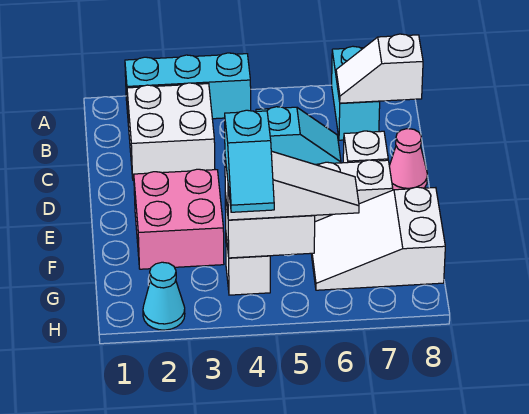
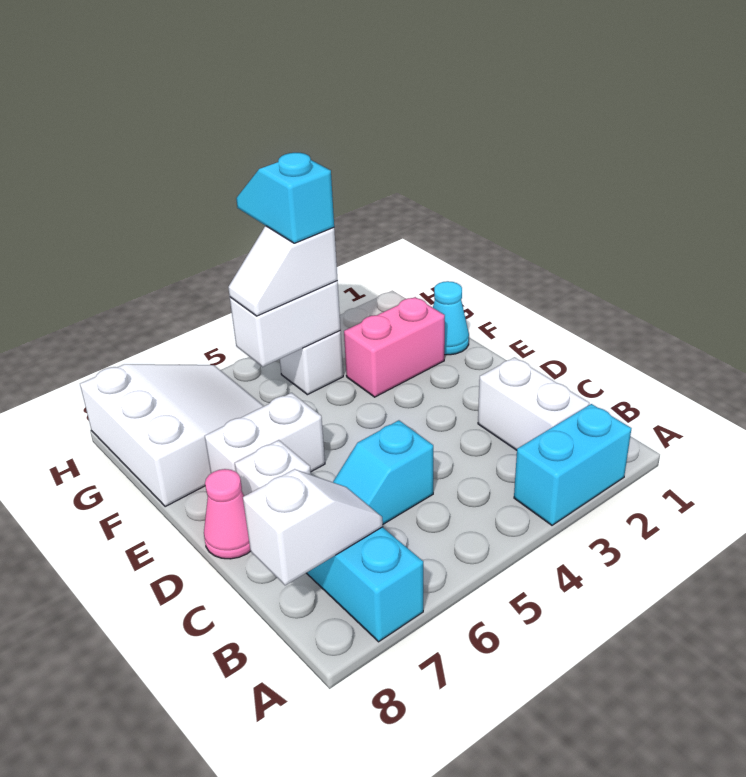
cyan 1x3 brick [125,53,251,119] -> cyan 1x2 brick [514,404,631,525]
white 2x2 brick [127,83,215,180] -> white 1x2 brick [478,357,589,450]
pink 2x2 brick [134,169,224,269] -> pink 1x2 brick [344,297,445,397]
white 2x3 slope [311,187,445,290] -> white 3x3 slope [80,364,264,506]
white 1x3 slope [225,151,359,220] -> white 1x2 slope [228,226,338,316]
cyan 1x1 cone [143,262,185,330] -> cyan 1x1 cone moved to [433,281,469,355]

